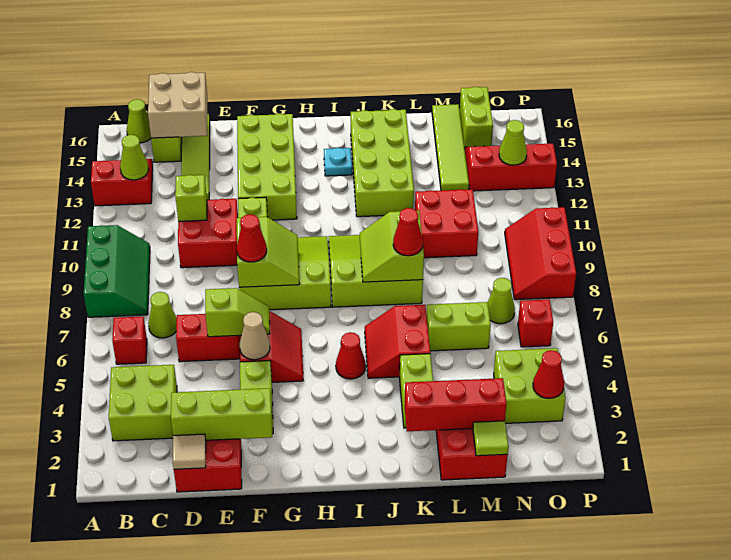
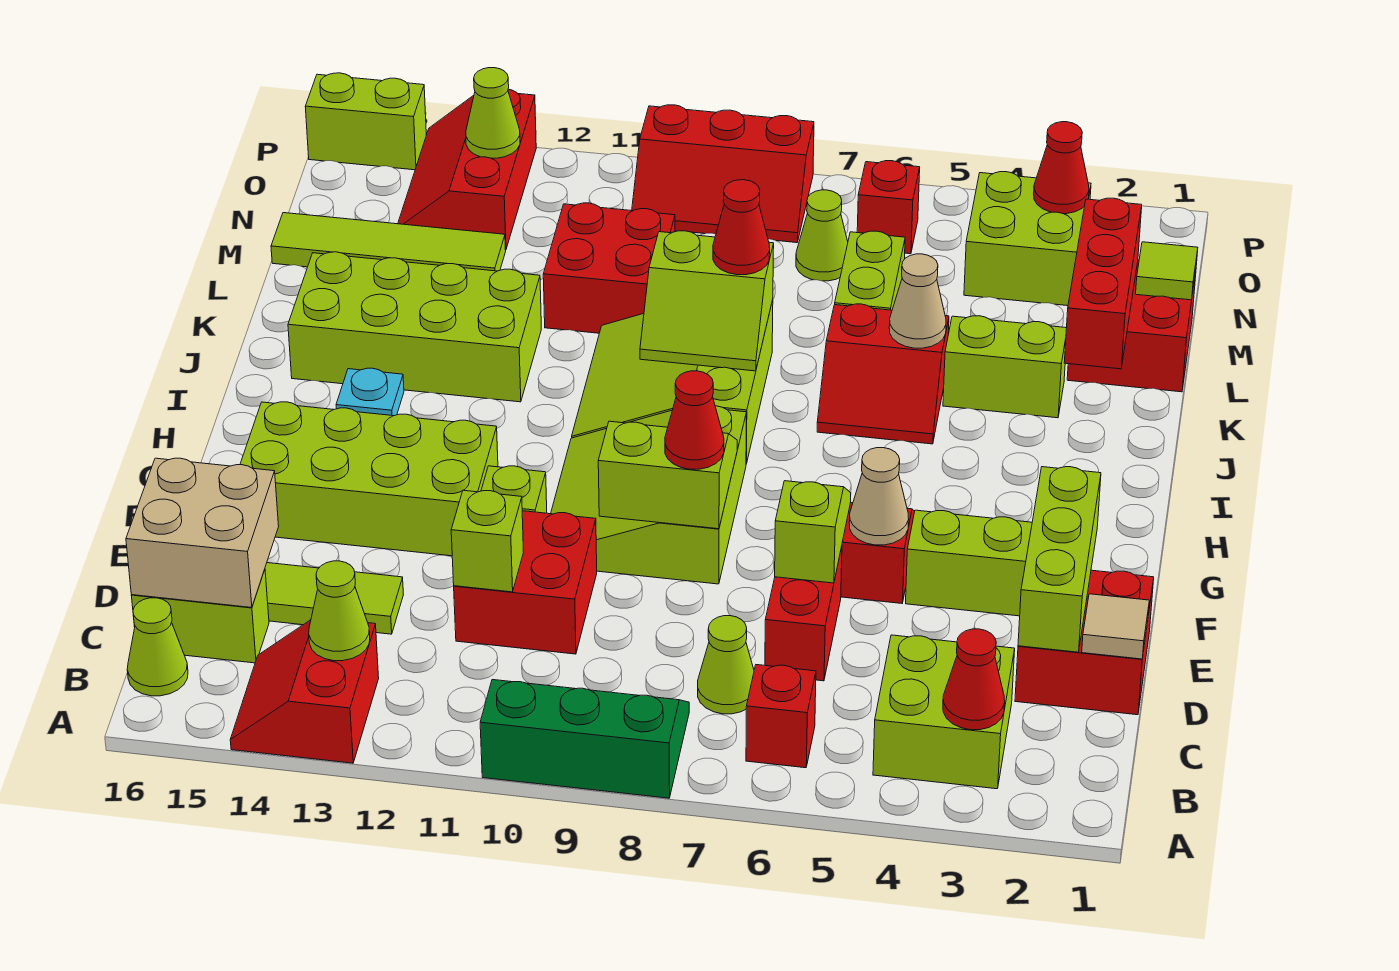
red 1x1 cone [336,332,366,379] -> red 1x1 cone moved to [943,629,1005,730]
none -> tan 1x1 cone [889,254,946,348]
lime 1x2 brick [460,87,493,149] -> lime 1x2 brick moved to [305,73,426,170]

